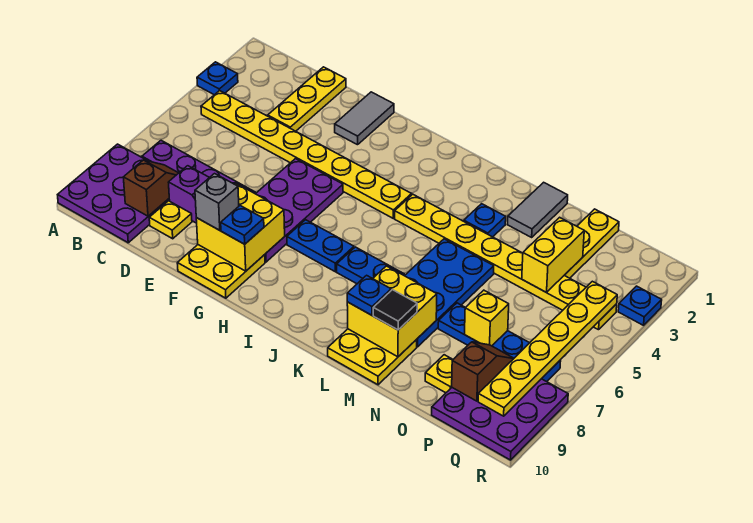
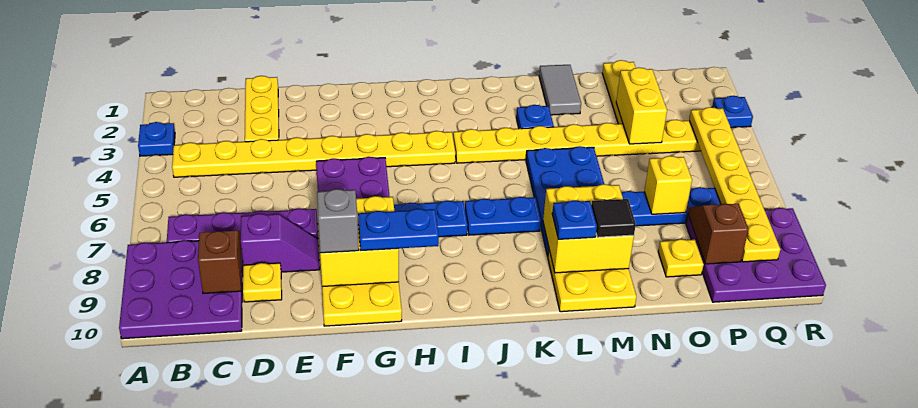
grey 1x2 tile [335,92,394,145] -> none
blue 1x1 plate [221,206,264,244] -> blue 1x2 plate [358,209,439,250]

